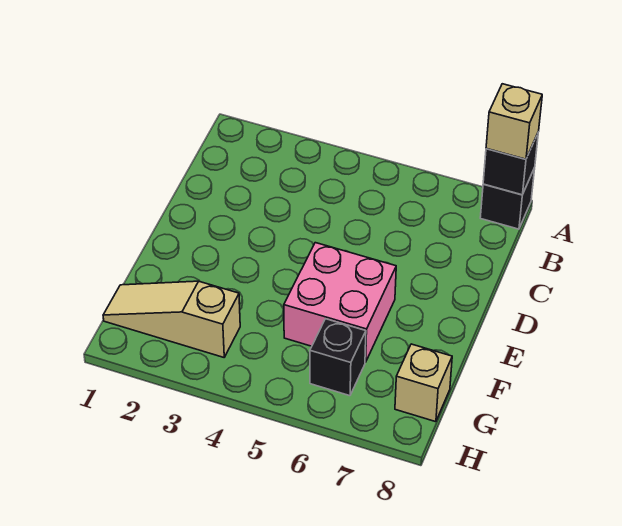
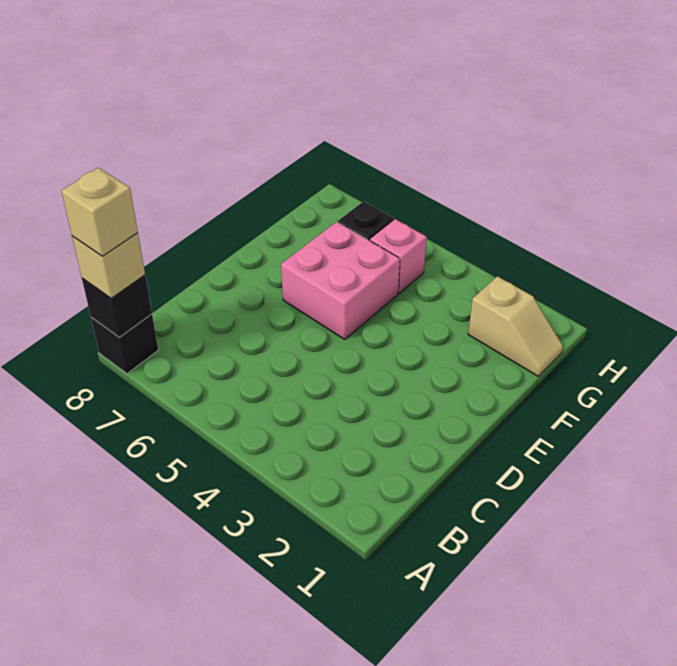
tan 1x3 slope [103,281,240,357] -> tan 1x2 slope [468,276,563,376]
none -> pink 1x1 brick [370,219,427,293]
tan 1x1 brick [395,344,452,422] -> tan 1x1 brick moved to [62,168,138,256]

